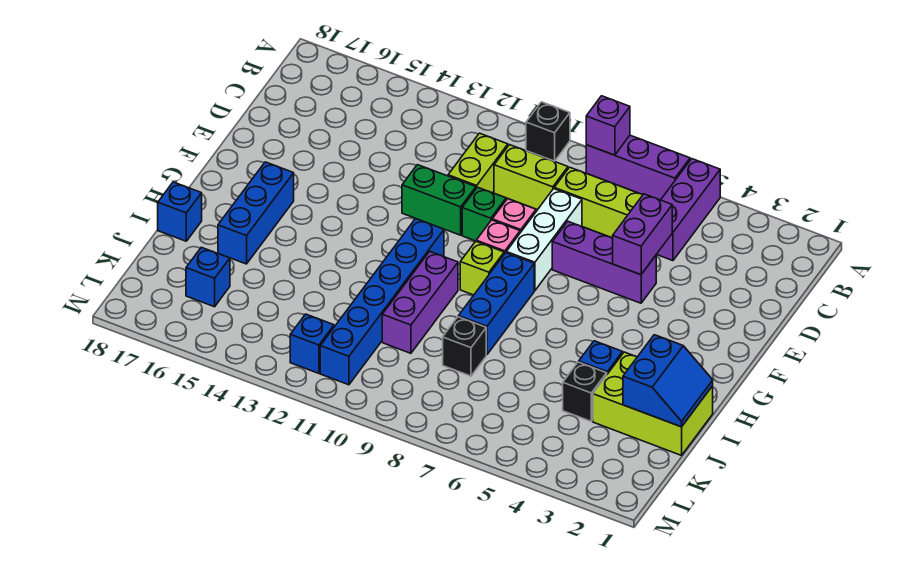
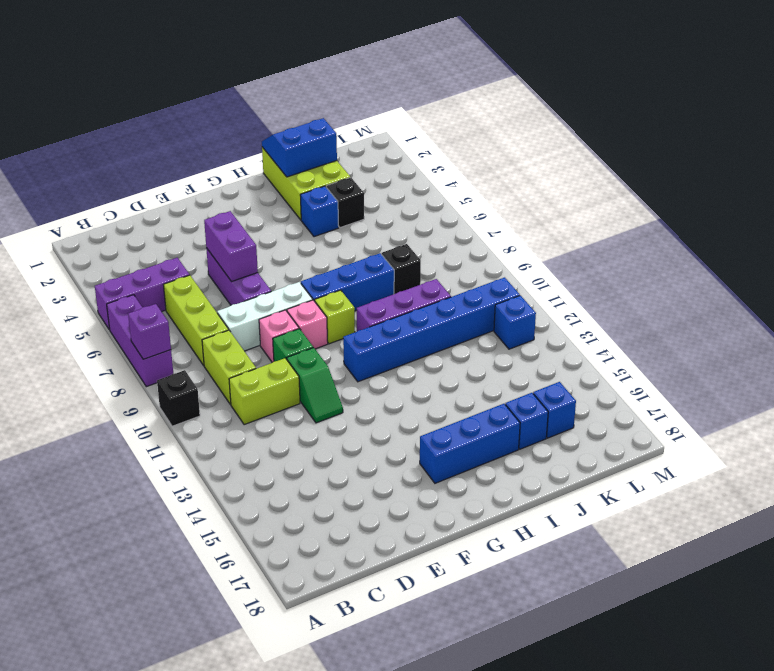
purple 1x2 brick [613,194,672,275] -> purple 1x2 brick turned to [204,211,258,282]
green 1x2 brick [402,165,476,235] -> green 1x2 slope [287,348,343,423]
blue 1x1 brick [158,182,202,241] -> blue 1x1 brick moved to [505,393,548,449]

